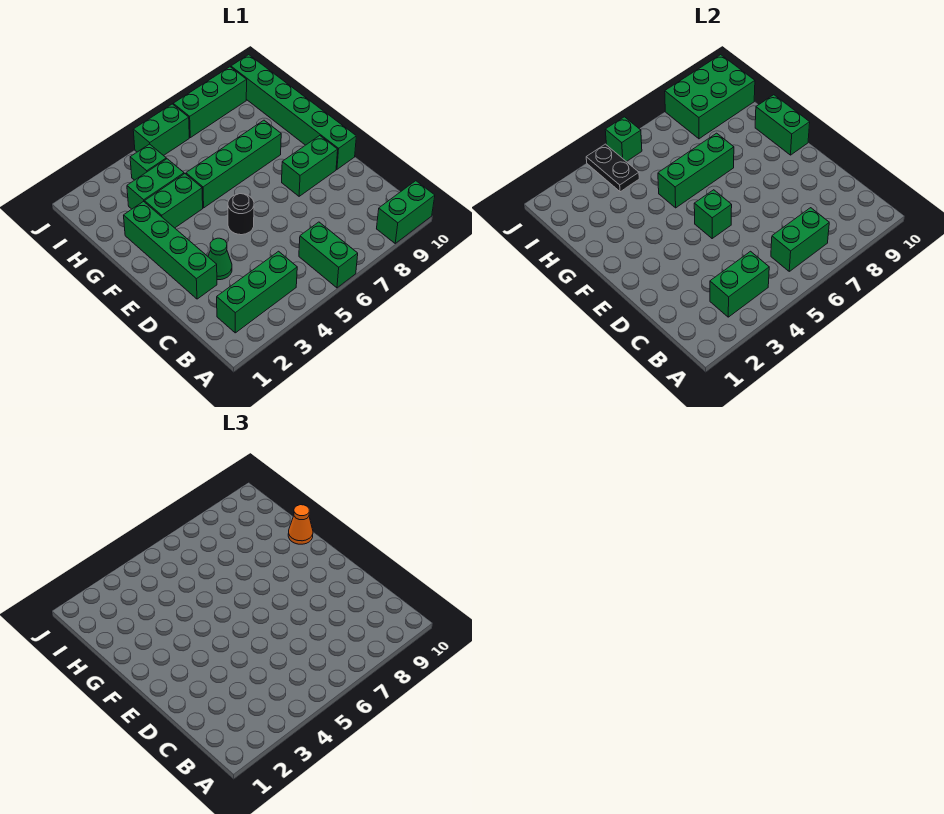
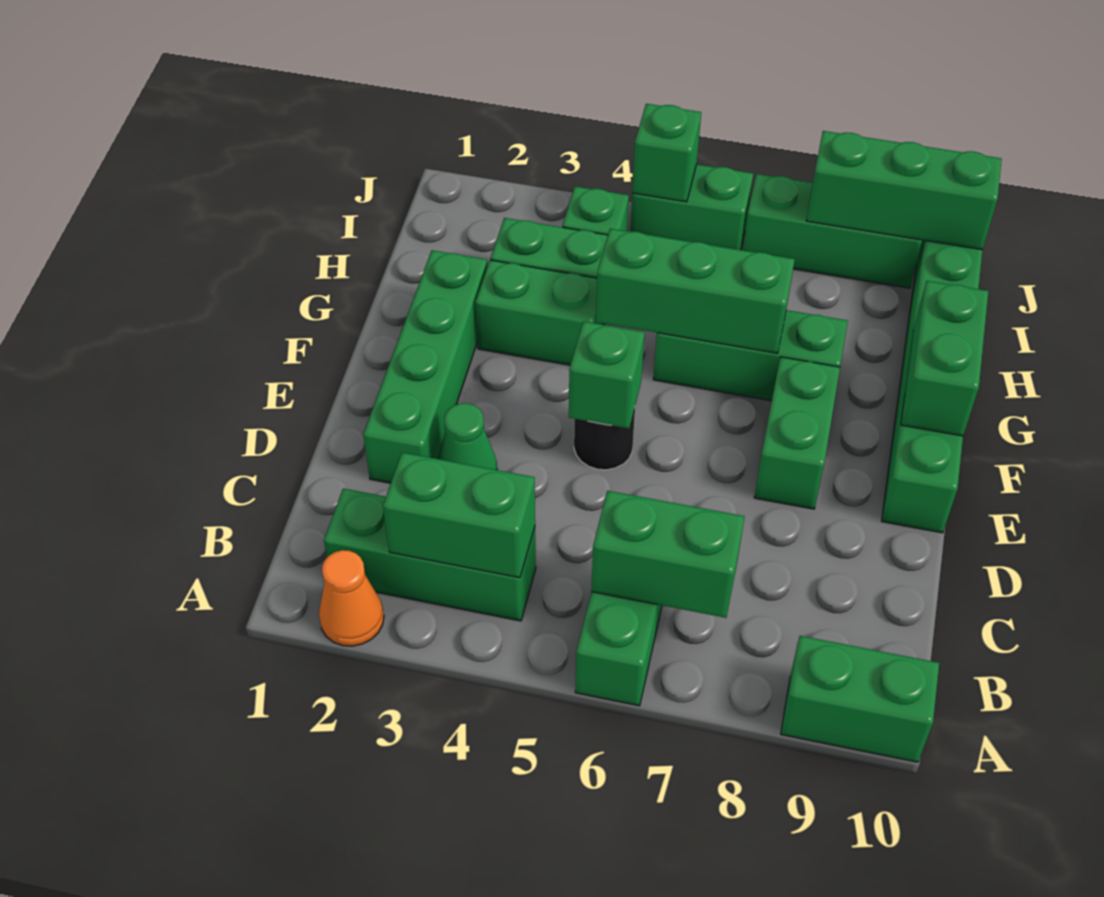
green 1x2 brick [282,136,338,196] -> green 1x2 brick turned to [754,357,840,509]
green 1x4 brick [186,120,281,208] -> green 1x3 brick [653,310,848,401]
orange 1x1 cone [288,505,313,544] -> orange 1x1 cone moved to [319,550,384,646]
black 1x2 plate [586,144,639,192] -> none
green 2x3 brick [665,55,755,139] -> green 1x3 brick [807,131,1002,250]

